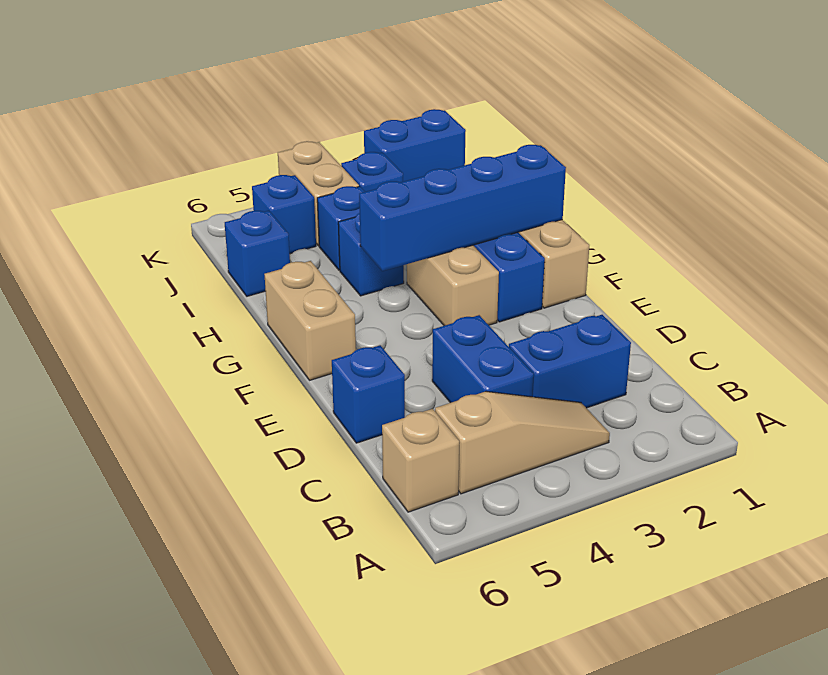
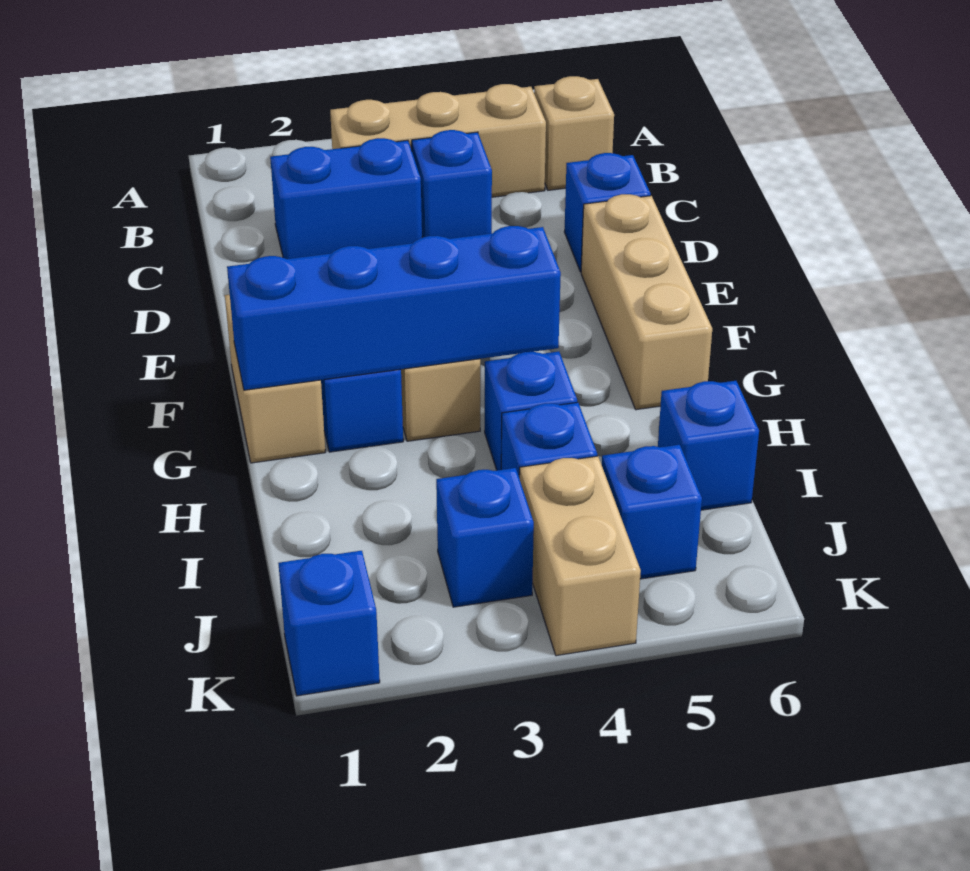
tan 1x3 slope [435,391,610,494] -> tan 1x3 brick [330,84,546,197]
blue 1x2 brick [432,315,534,403] -> blue 1x1 brick [412,130,492,239]
tan 1x2 brick [264,261,356,380] -> tan 1x3 brick [581,194,712,410]
blue 1x2 brick [364,109,466,182] -> blue 1x1 brick [278,551,380,696]

